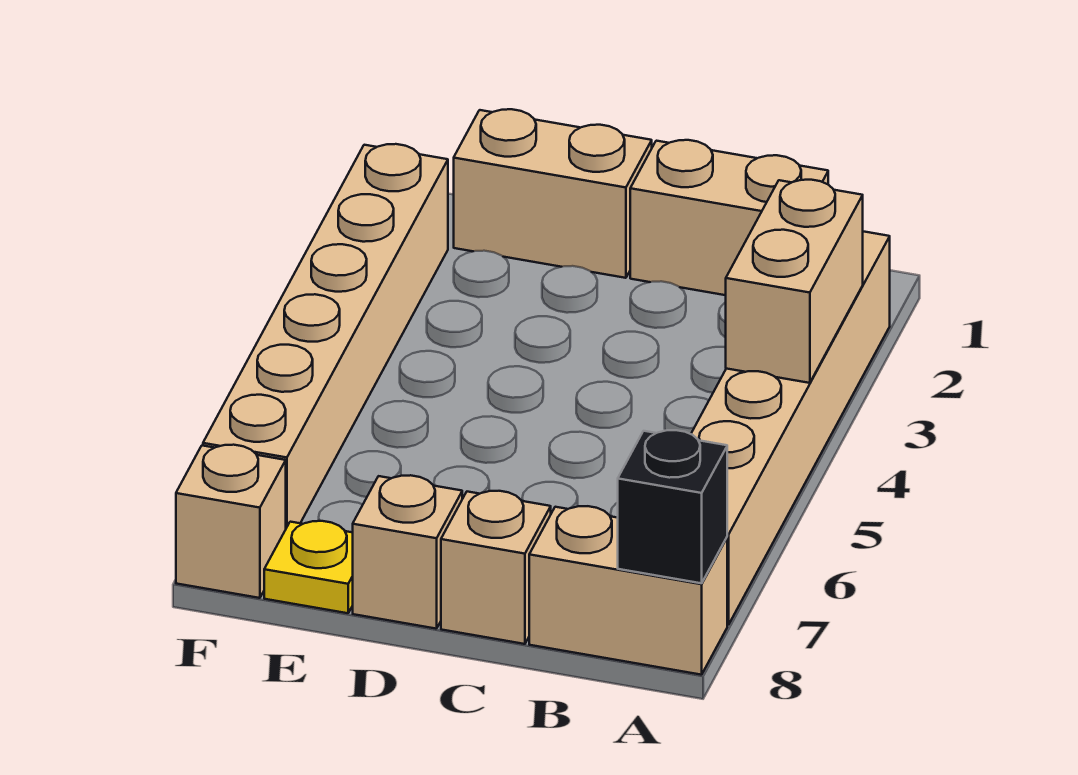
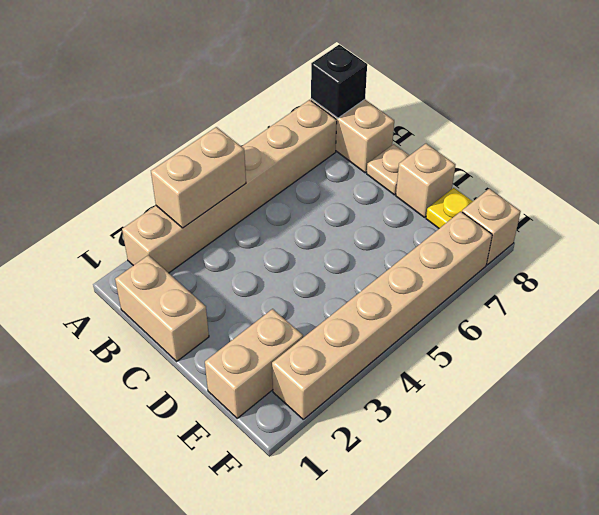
tan 1x1 brick [441,491,551,644] -> tan 1x1 plate [367,144,410,195]
tan 1x2 brick [454,109,652,278] -> tan 1x2 brick turned to [205,309,303,418]

